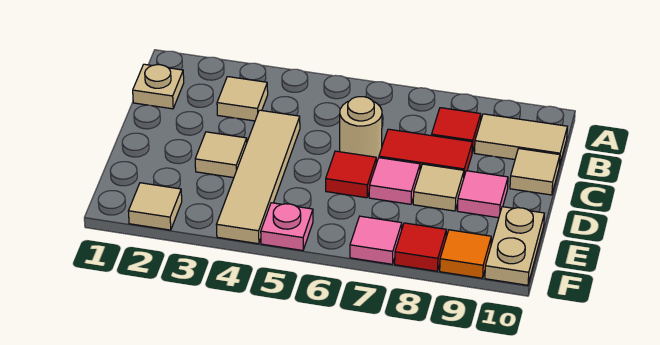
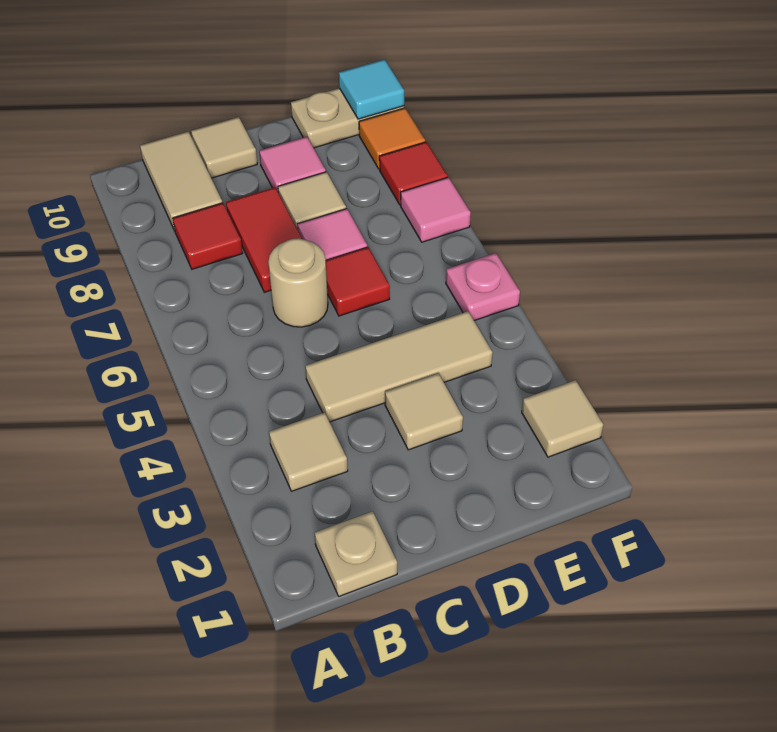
tan 1x4 tile [216,110,300,244] -> tan 1x3 tile [305,311,493,422]
none -> cyan 1x1 tile [339,59,404,119]

